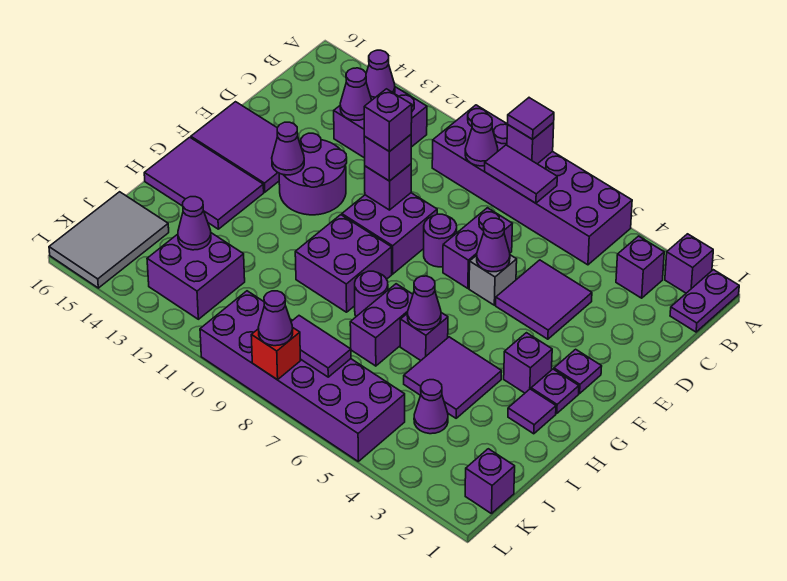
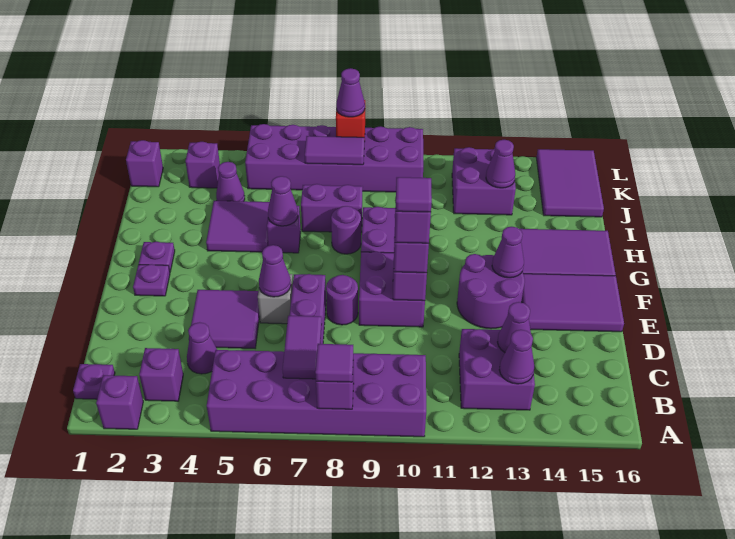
purple 1x2 plate [670,270,739,332] -> purple 1x1 plate [73,364,115,399]
purple 1x2 tile [485,145,557,203] -> purple 1x2 tile turned to [283,316,322,379]
purple 1x1 cone [465,113,498,166] -> purple 1x1 cone moved to [187,322,217,374]
purple 1x1 brick [504,333,552,393] -> purple 1x1 brick moved to [185,142,220,188]
purple 1x1 tile [508,389,556,434] -> purple 1x1 tile moved to [396,177,432,212]
purple 1x2 brick [350,284,413,366] -> purple 1x2 brick turned to [301,184,363,232]
grey 2x3 tile [49,192,169,288] -> purple 2x3 tile [536,149,604,217]

